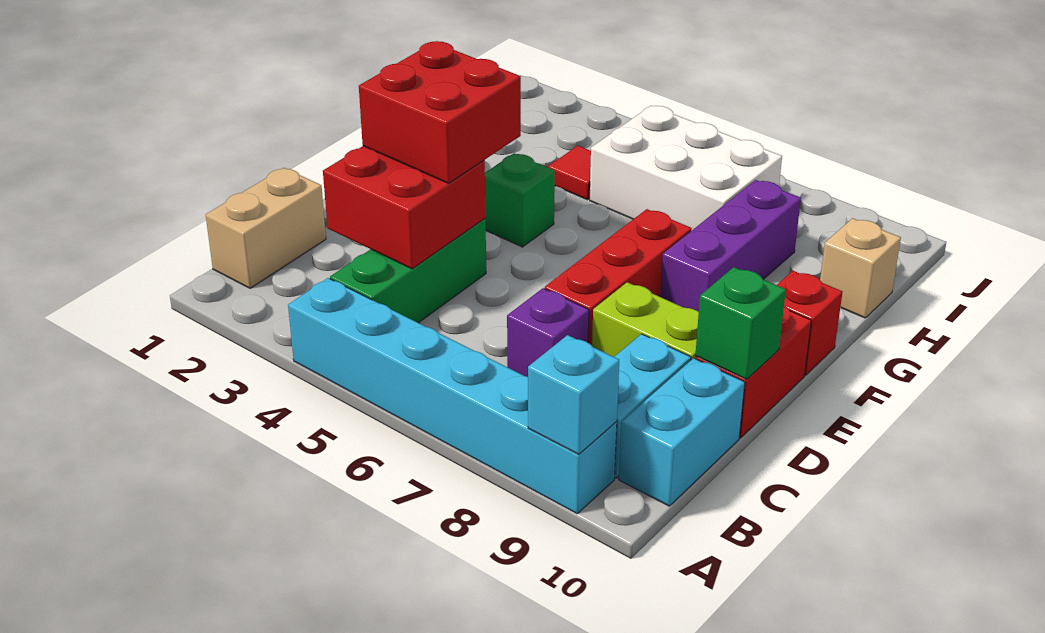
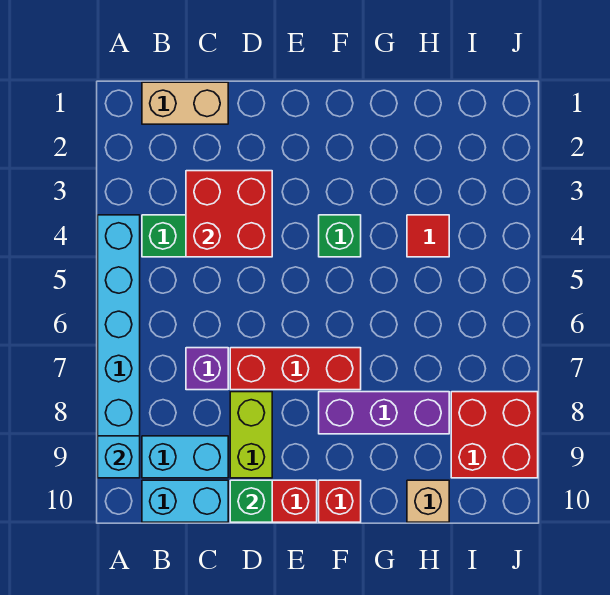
red 2x2 brick [359,41,521,183] -> red 2x2 brick moved to [451,392,538,478]
white 2x3 brick [590,106,782,231] -> none

